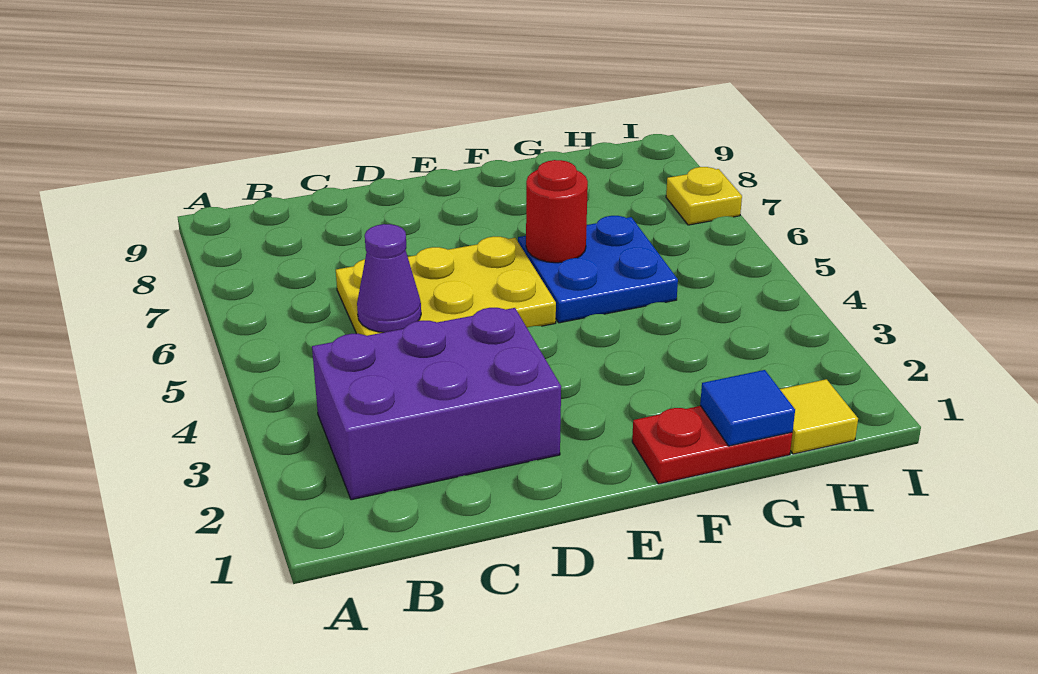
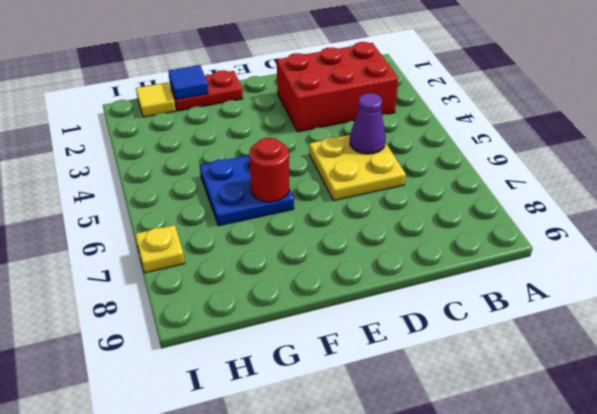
purple 2x3 brick [312,308,561,500] -> red 2x3 brick [277,42,398,132]
yellow 2x3 plate [336,237,556,336] -> yellow 2x2 plate [309,135,406,200]

